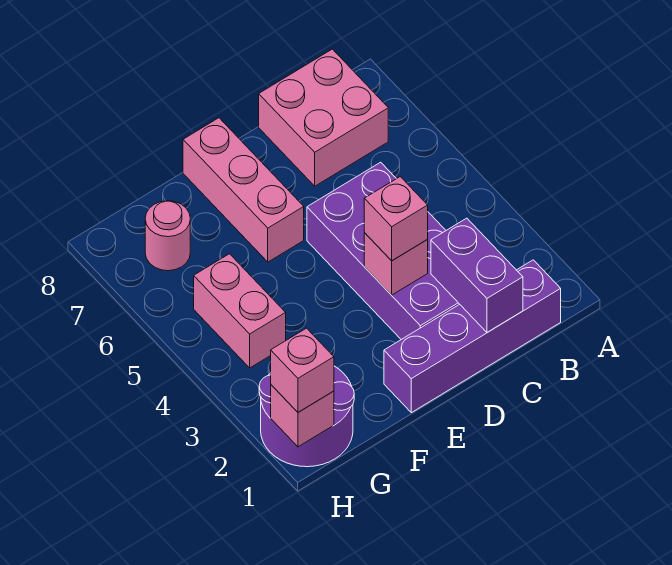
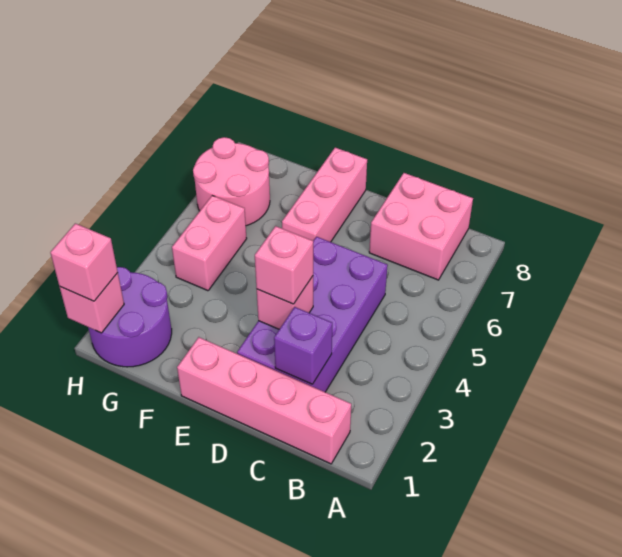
purple 1x4 brick [384,260,561,413] -> pink 1x4 brick [177,337,351,464]
purple 1x2 brick [431,218,523,332] -> purple 1x1 brick [274,307,332,384]
pink 1x1 round brick [145,201,190,271] -> pink 2x2 round brick [193,137,270,226]

